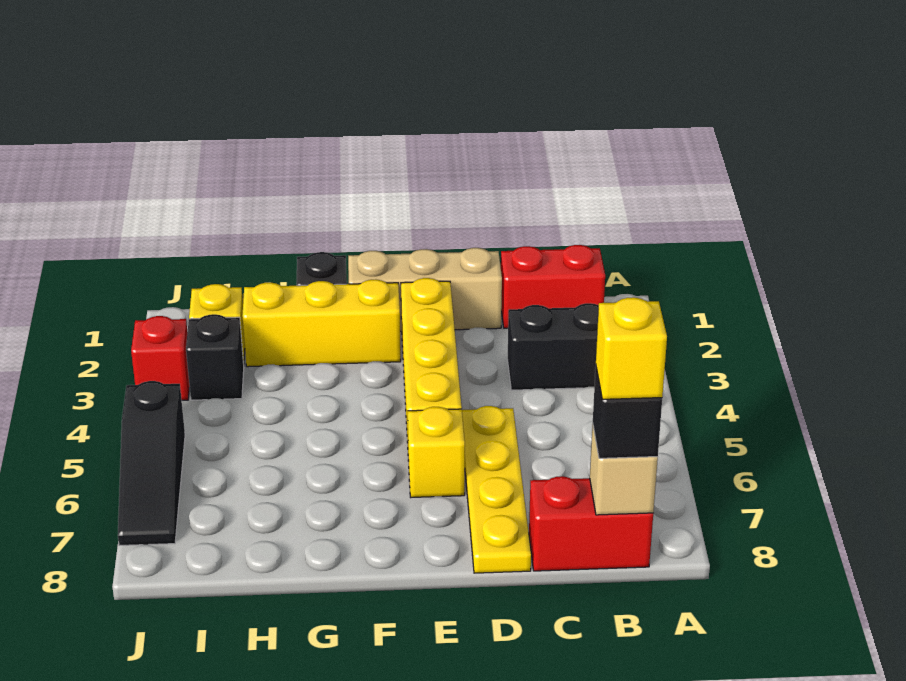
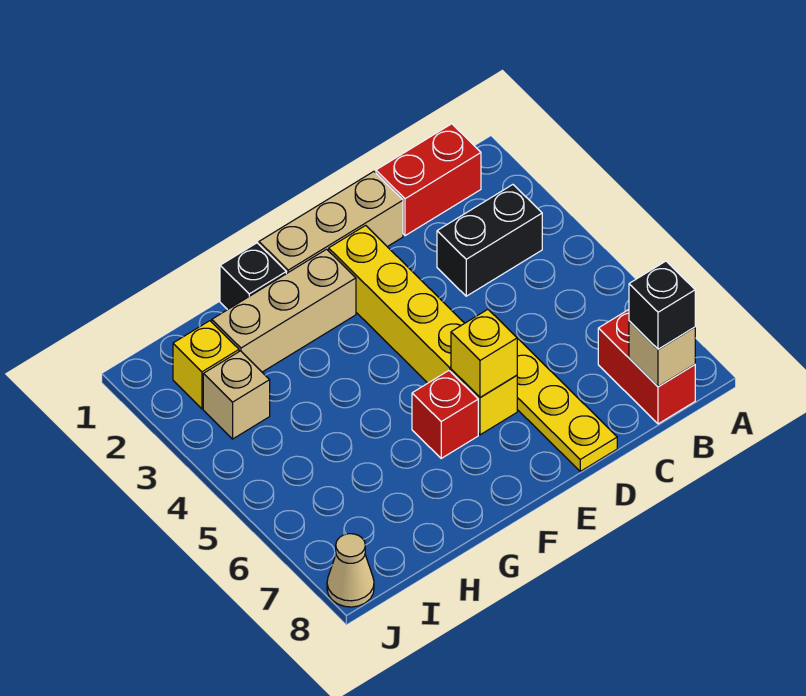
red 1x2 brick [529,476,653,571] -> red 1x2 brick turned to [598,310,695,424]
yellow 1x1 brick [596,297,667,399] -> yellow 1x1 brick moved to [451,309,517,397]
yellow 1x3 brick [242,279,401,367] -> tan 1x3 brick [212,249,356,372]
black 1x1 brick [186,314,244,400] -> tan 1x1 brick [203,351,270,439]
red 1x1 brick [131,316,190,400] -> red 1x1 brick moved to [412,371,478,458]
black 1x3 slope [118,381,185,545] -> none
none -> tan 1x1 cone [327,534,374,607]

